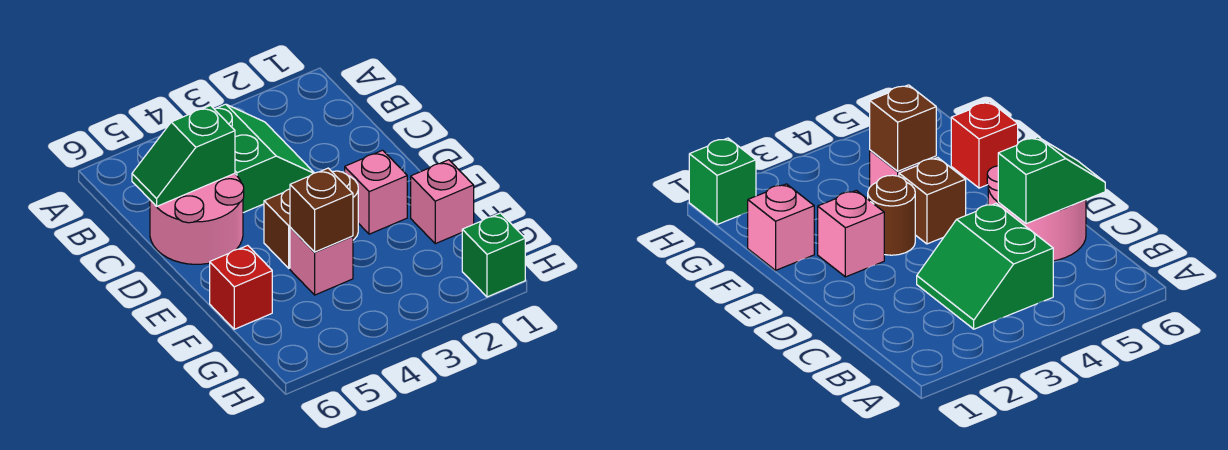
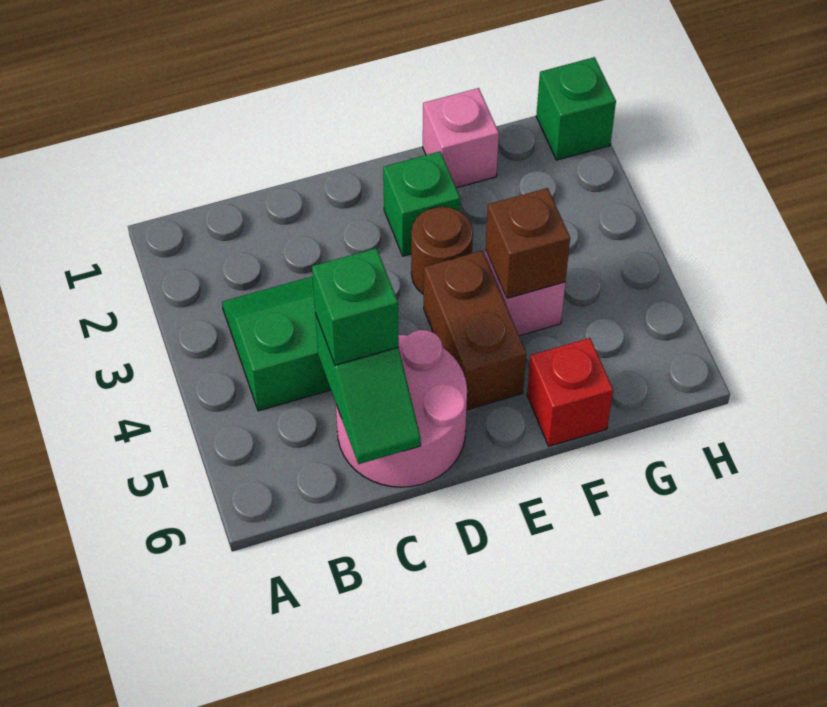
none -> green 1x1 brick [312,248,399,365]
pink 1x1 brick [345,150,407,234] -> green 1x1 brick [383,151,460,256]
brown 1x1 brick [264,189,290,268] -> brown 1x2 brick [424,251,526,410]

